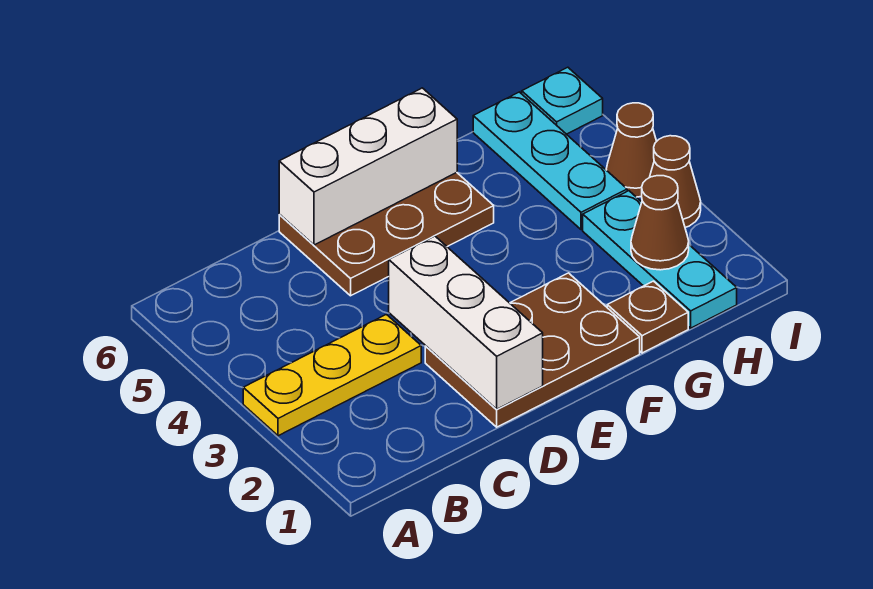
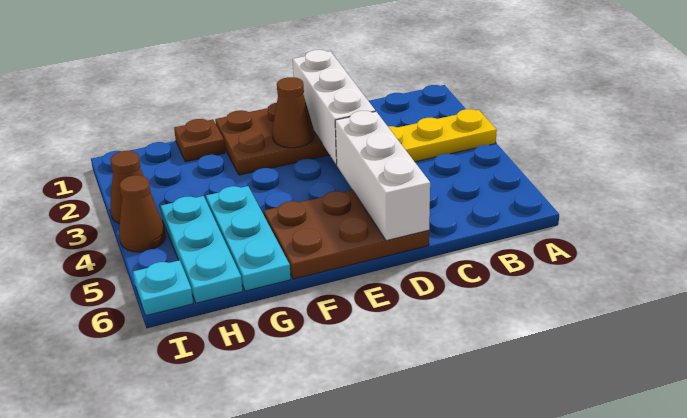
white 1x3 brick [279,88,457,245] -> white 1x3 brick turned to [335,111,430,241]
cyan 1x3 plate [583,191,737,328] -> cyan 1x3 plate moved to [206,186,291,291]
brown 1x1 cone [631,176,689,270] -> brown 1x1 cone moved to [272,77,314,148]

